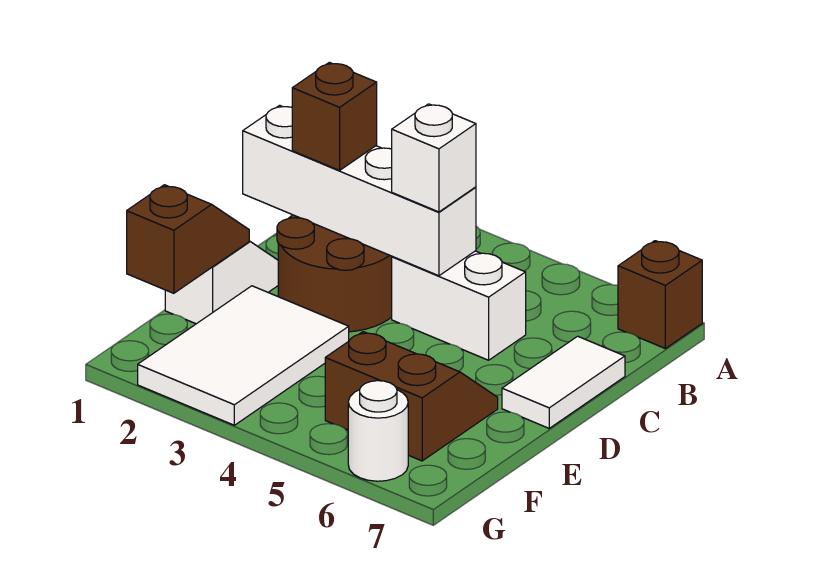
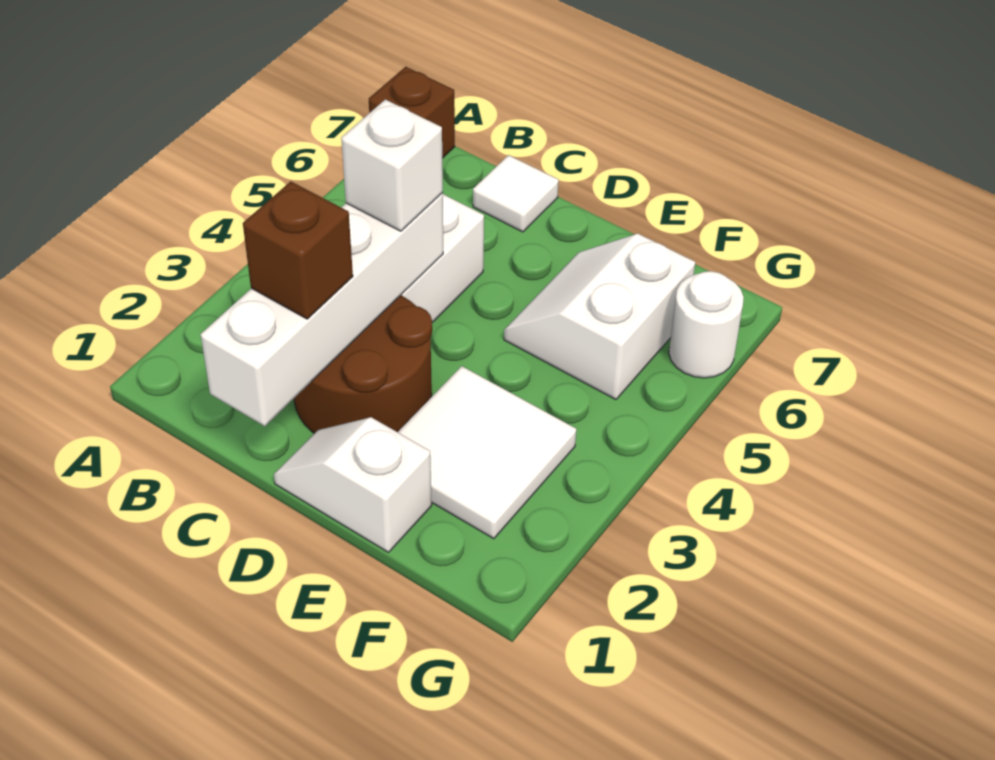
white 1x2 tile [502,336,625,428] -> white 1x1 tile [473,155,559,232]
brown 1x2 slope [127,185,249,293] -> none
white 2x3 tile [138,286,349,425] -> white 2x2 tile [398,366,576,539]
brown 2x2 slope [325,332,498,461] -> white 2x2 slope [504,234,695,399]

